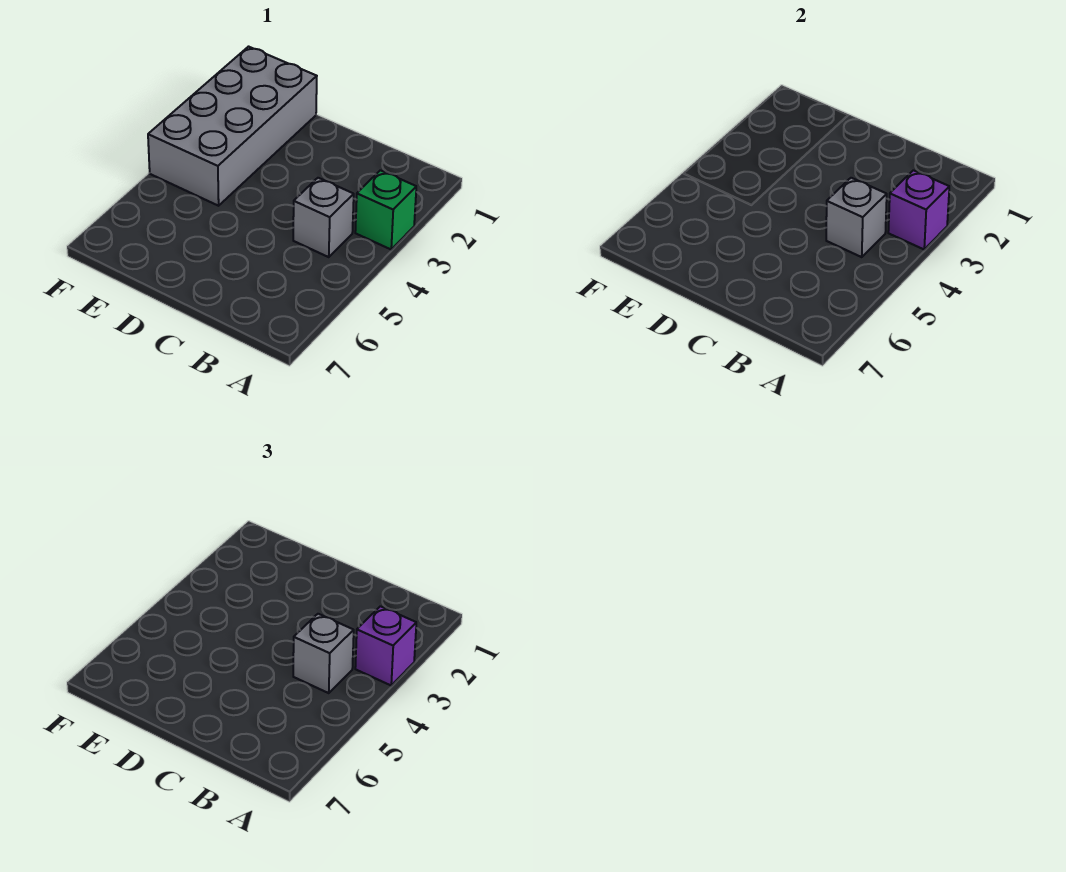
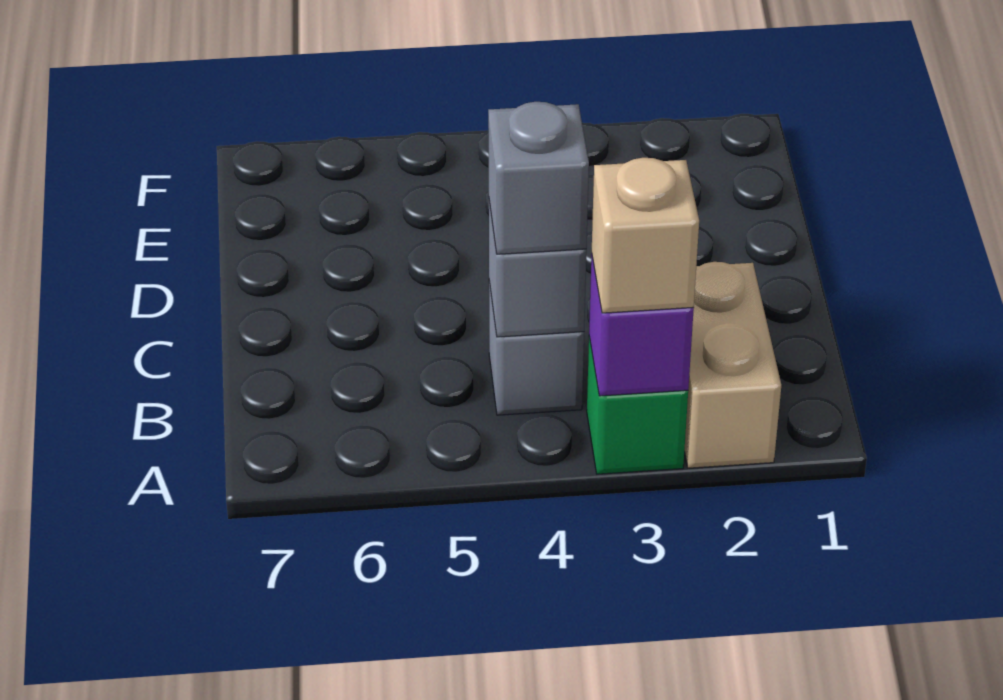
none -> tan 1x2 brick [684,262,781,468]
purple 1x1 brick [355,606,416,685] -> tan 1x1 brick [592,158,699,313]
grey 2x4 brick [148,47,317,206] -> none

